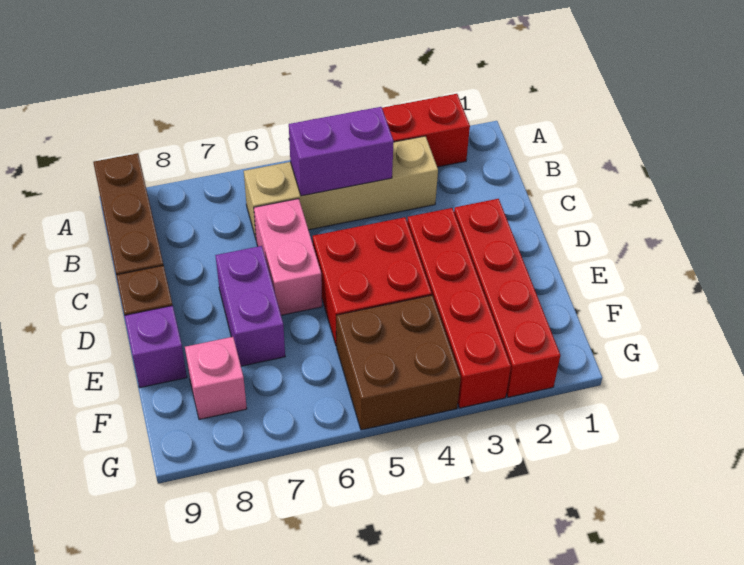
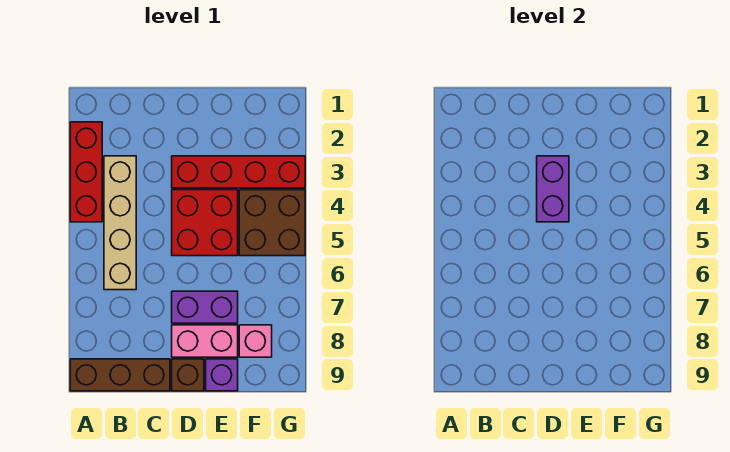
purple 1x2 brick [289,107,394,196] -> purple 1x2 brick moved to [537,156,569,222]
pink 1x2 brick [254,199,322,315] -> pink 1x2 brick moved to [172,325,238,357]
red 1x4 brick [454,199,560,397] -> none

